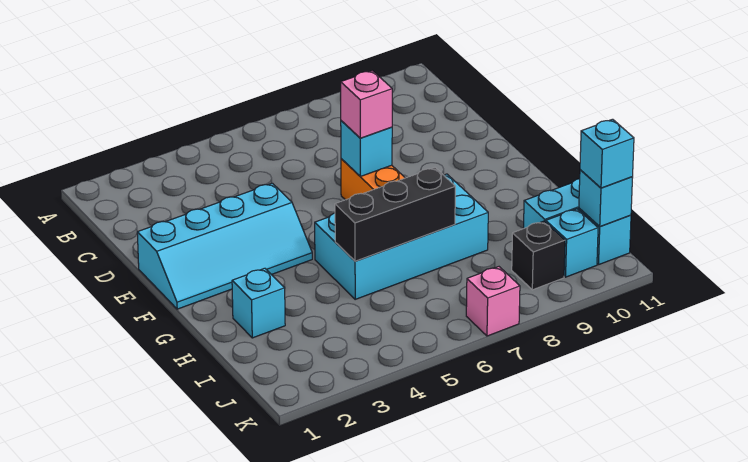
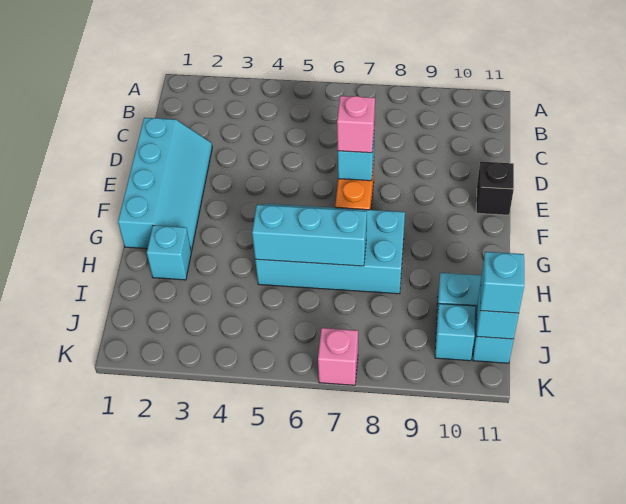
cyan 2x4 slope [137,183,312,309] -> cyan 2x4 slope turned to [118,118,212,251]
black 1x3 brick [335,168,455,261] -> cyan 1x3 brick [252,205,367,266]
black 1x1 brick [512,221,565,290] -> black 1x1 brick moved to [476,162,514,215]

